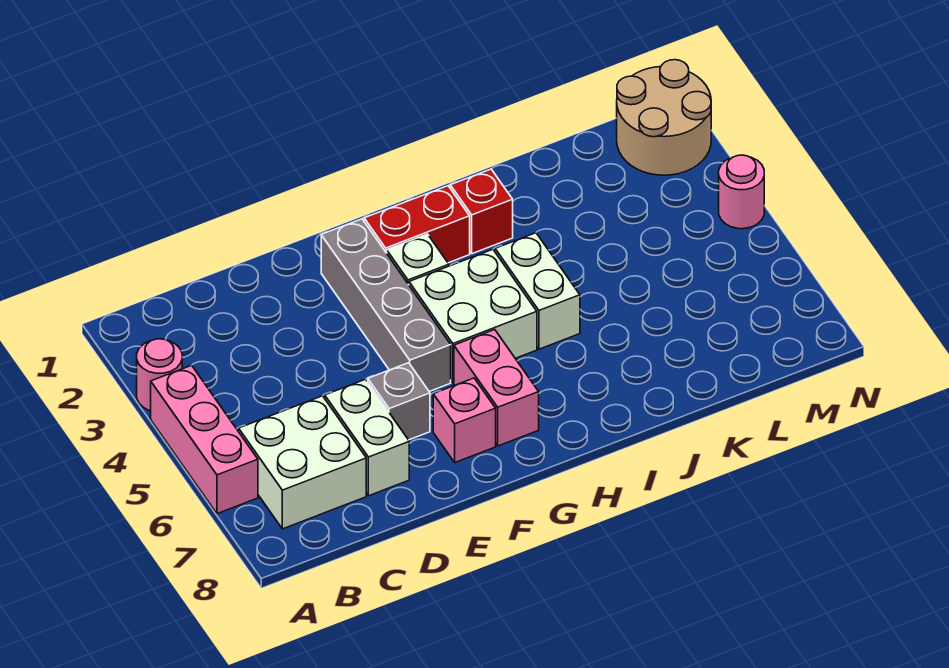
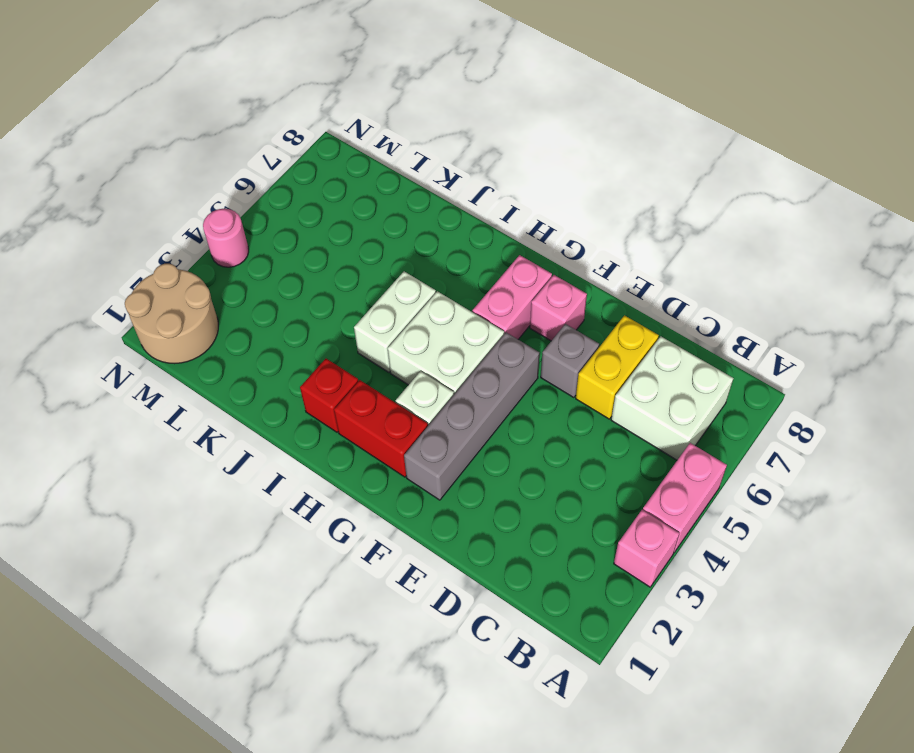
pink 1x1 round brick [137,339,182,411] -> pink 1x1 brick [614,510,679,587]
pink 1x3 brick [151,365,258,514] -> pink 1x2 brick [643,443,727,552]
white 1x2 brick [325,379,409,496] -> yellow 1x2 brick [576,315,659,419]

